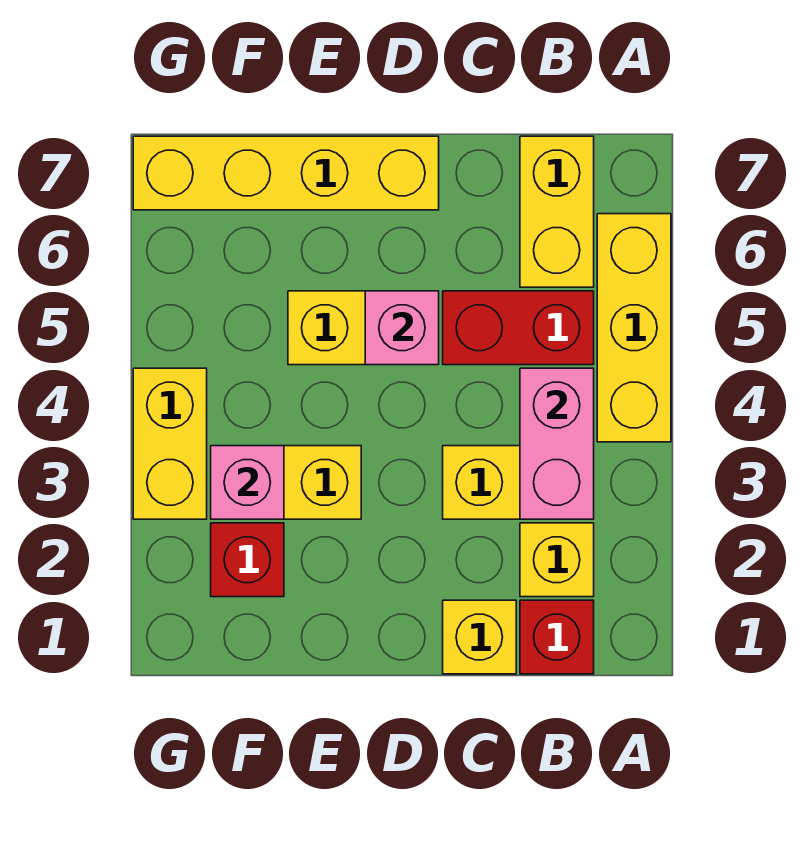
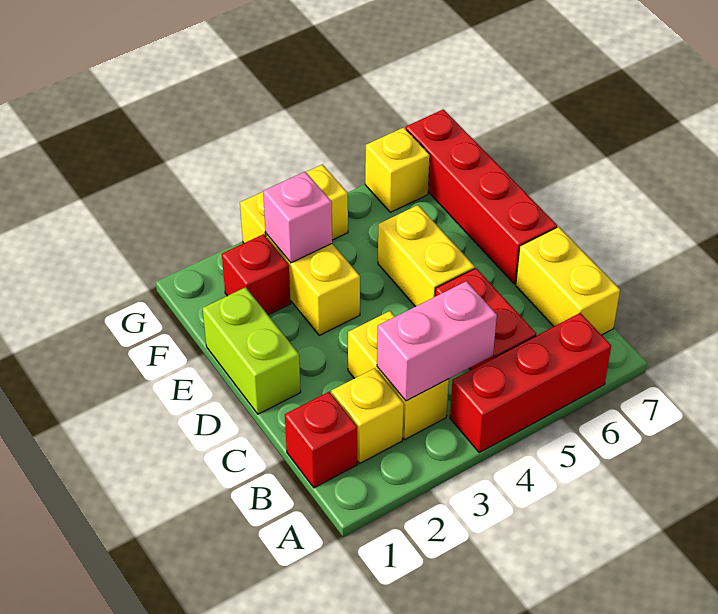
yellow 1x3 brick [597,214,671,442] -> red 1x3 brick [450,313,611,452]
yellow 1x2 brick [520,136,594,287] -> yellow 1x2 brick turned to [516,227,620,335]
yellow 1x1 brick [443,600,516,674] -> yellow 1x1 brick moved to [365,127,430,212]
none -> lime 1x2 brick [203,287,301,414]
pink 1x1 brick [365,291,439,365] -> none
yellow 1x4 brick [133,136,439,210] -> red 1x4 brick [406,109,557,284]

